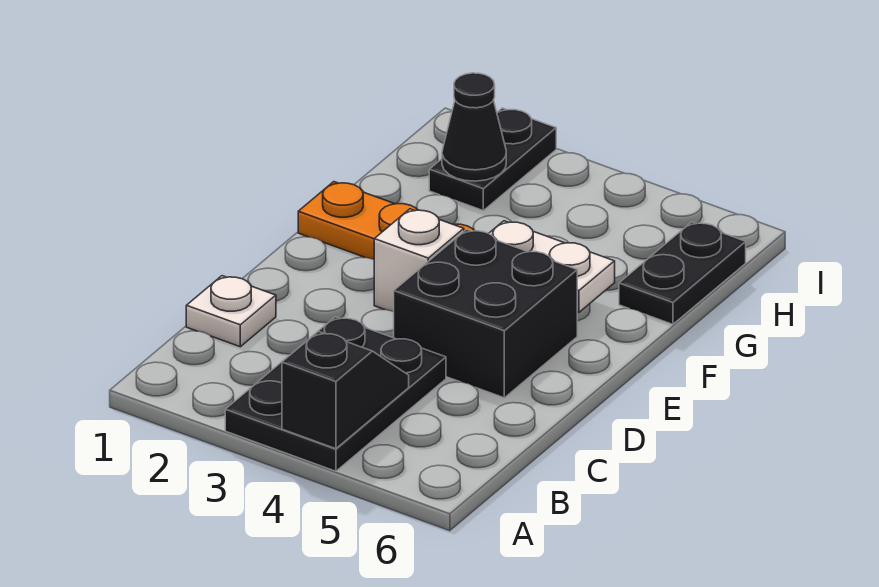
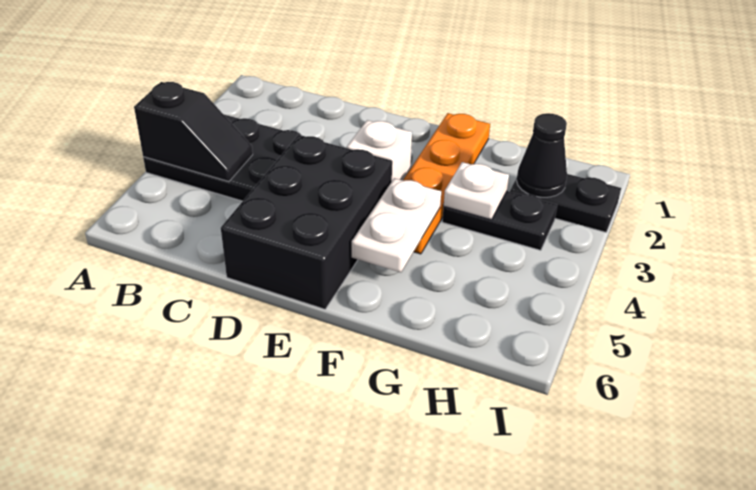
white 1x1 plate [186,276,276,347] -> white 1x1 plate moved to [444,162,509,220]
black 2x2 brick [394,230,577,398] -> black 2x3 brick [221,135,392,309]
black 1x2 plate [619,222,746,324] -> black 1x2 plate moved to [442,191,557,250]

